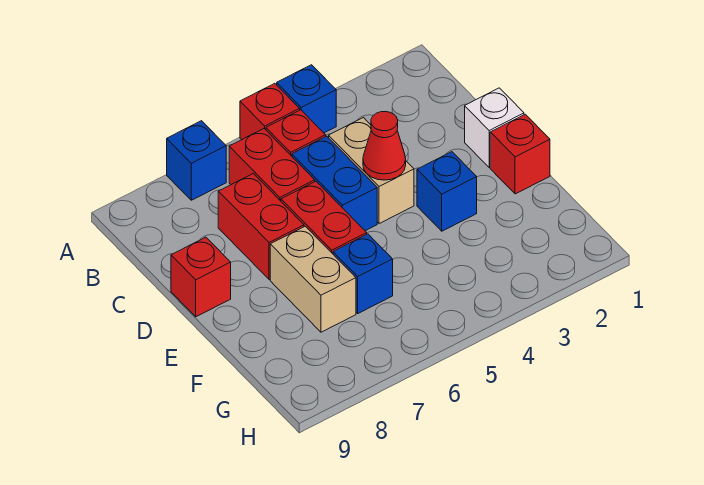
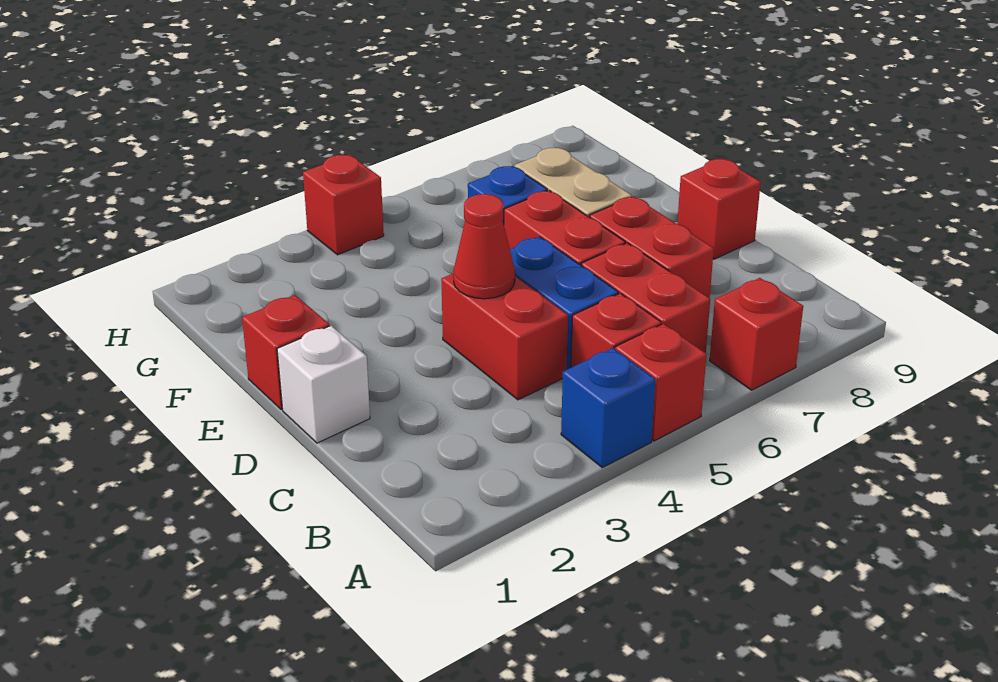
blue 1x1 brick [167,121,226,200] -> red 1x1 brick [710,278,803,390]
tan 1x2 brick [329,118,414,224] -> red 1x2 brick [441,274,568,400]
blue 1x1 brick [417,152,477,231] -> none
none -> red 1x1 brick [303,155,384,255]

